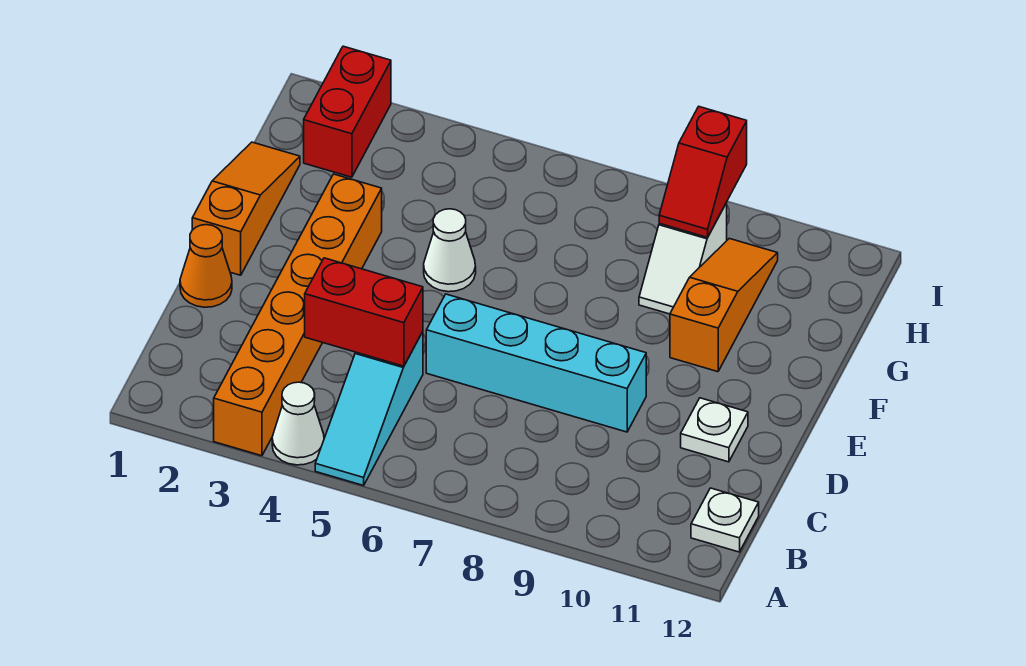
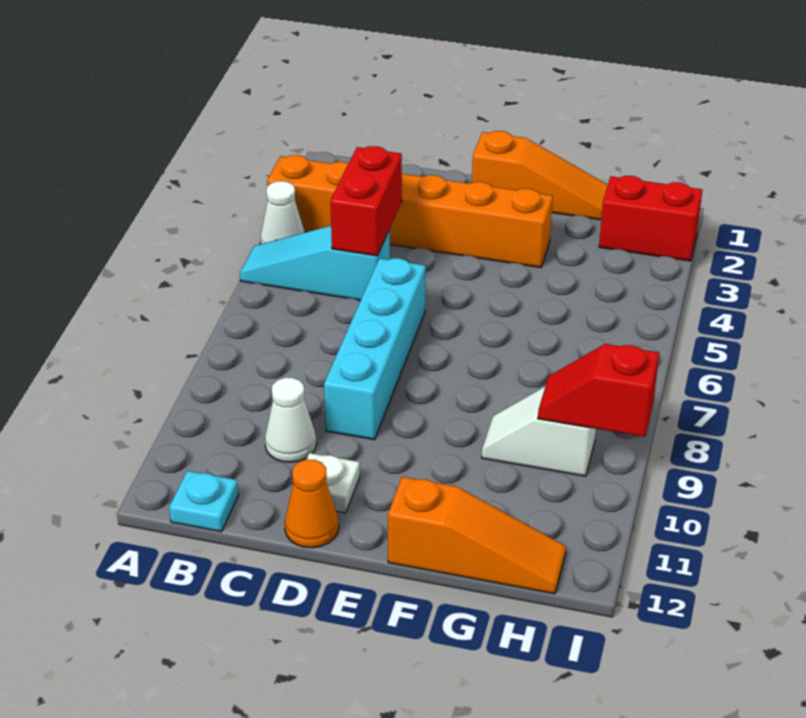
white 1x1 plate [691,488,759,552] -> cyan 1x1 plate [169,471,239,532]
orange 1x1 cone [180,225,232,307] -> orange 1x1 cone moved to [285,460,339,548]
white 1x1 cone [424,209,476,292] -> white 1x1 cone moved to [265,378,316,462]
orange 1x3 slope [670,239,778,372] -> orange 1x3 slope moved to [388,477,566,594]

